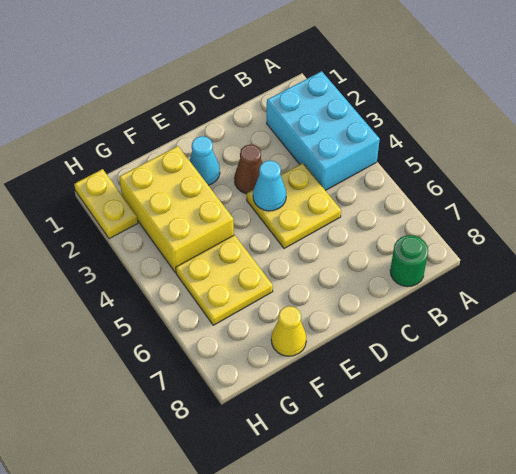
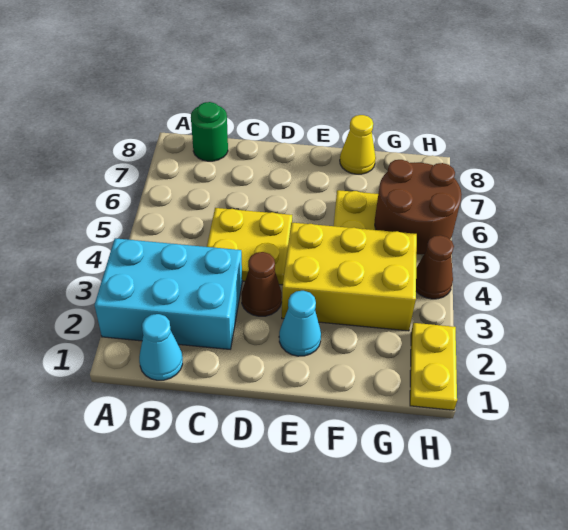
cyan 2x3 brick [267,71,380,190] -> cyan 2x3 brick turned to [95,238,242,349]
cyan 1x1 cone [253,160,286,211] -> cyan 1x1 cone moved to [139,314,183,380]
yellow 2x3 brick [119,146,234,273] -> yellow 2x3 brick turned to [282,222,417,331]
none -> brown 2x2 round brick [375,160,462,254]
none -> brown 1x1 cone [416,235,454,299]

